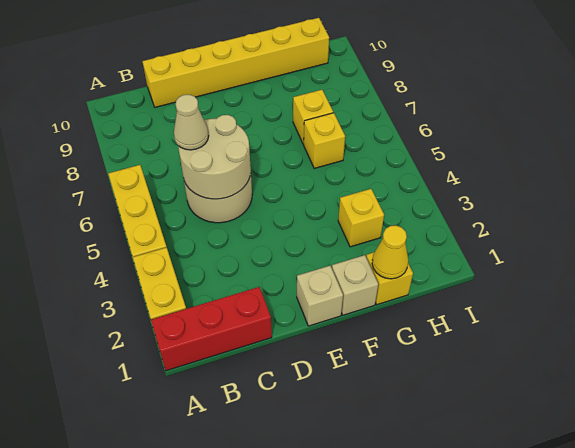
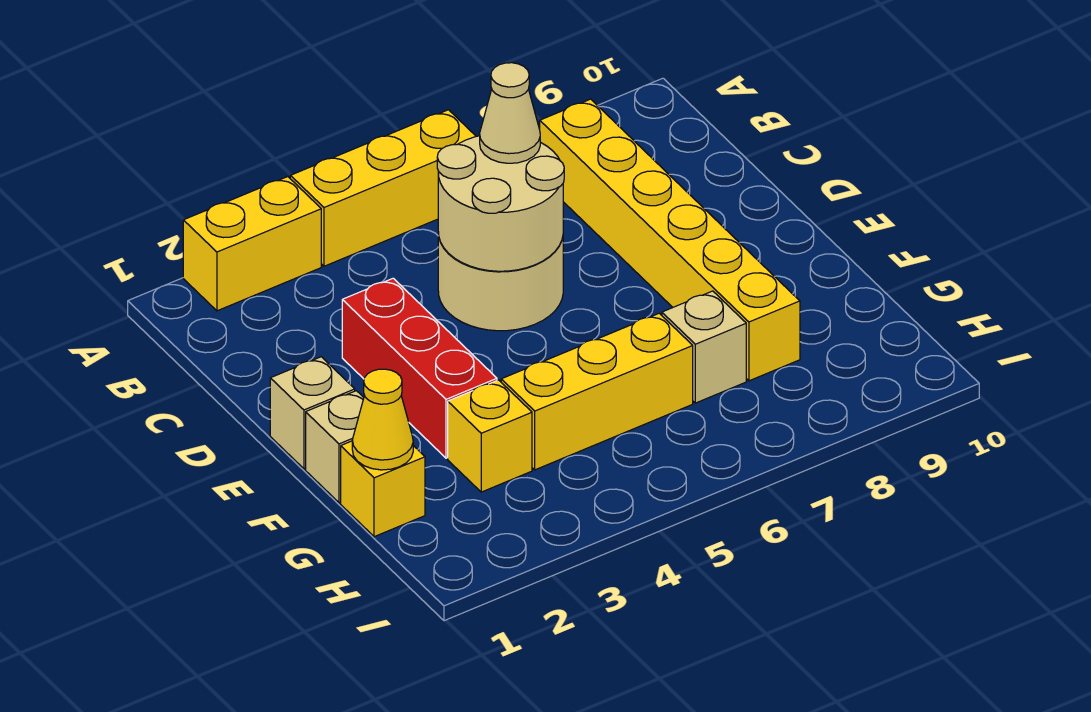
red 1x3 brick [151,287,272,371] -> red 1x3 brick moved to [342,278,497,458]
yellow 1x6 brick [142,18,329,107] -> yellow 1x6 brick moved to [540,99,800,381]
yellow 1x1 brick [304,113,345,168] -> yellow 1x3 brick [501,313,693,470]
yellow 1x1 brick [293,90,333,144] -> tan 1x1 brick [662,291,746,403]

